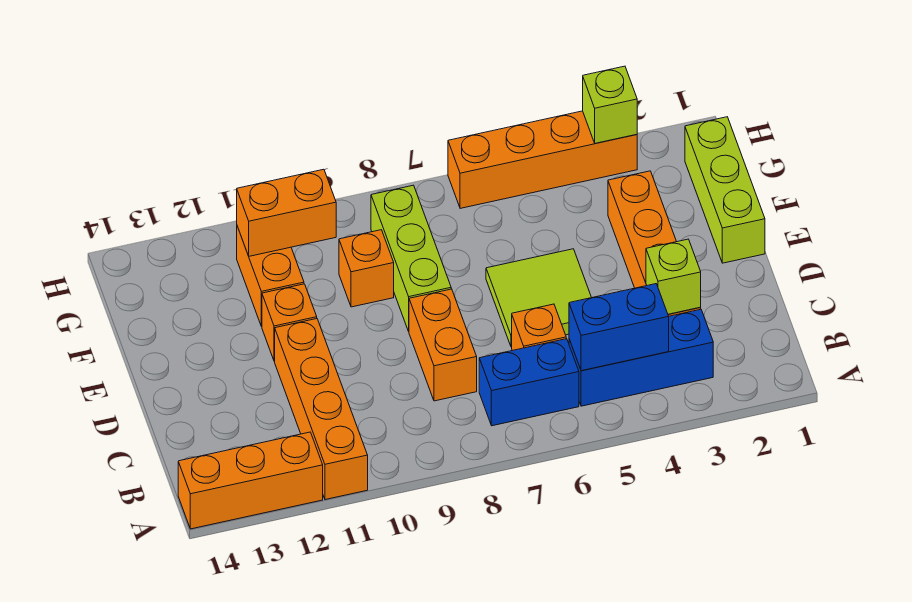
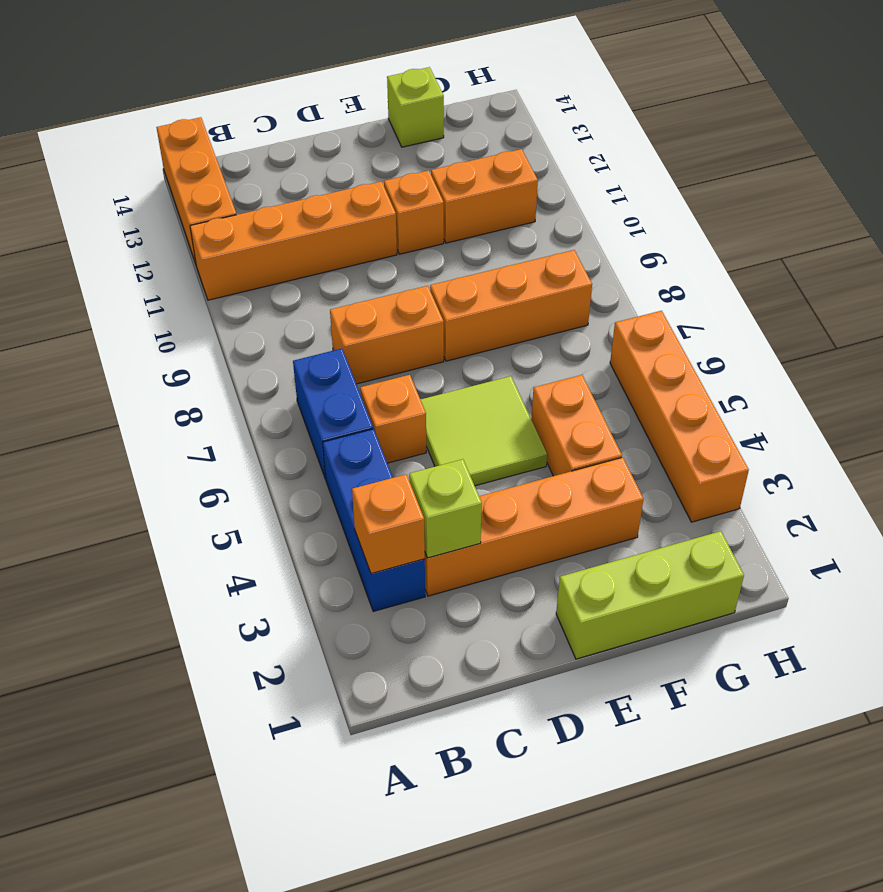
blue 1x2 brick [569,284,669,371] -> none
lime 1x3 brick [371,185,451,331] -> orange 1x3 brick [430,250,592,361]
orange 1x1 brick [339,230,394,307] -> orange 1x1 brick moved to [352,474,425,574]
orange 1x2 brick [237,169,336,256] -> orange 1x2 brick moved to [531,375,622,476]
lime 1x1 brick [583,66,637,143] -> lime 1x1 brick moved to [387,67,444,147]

